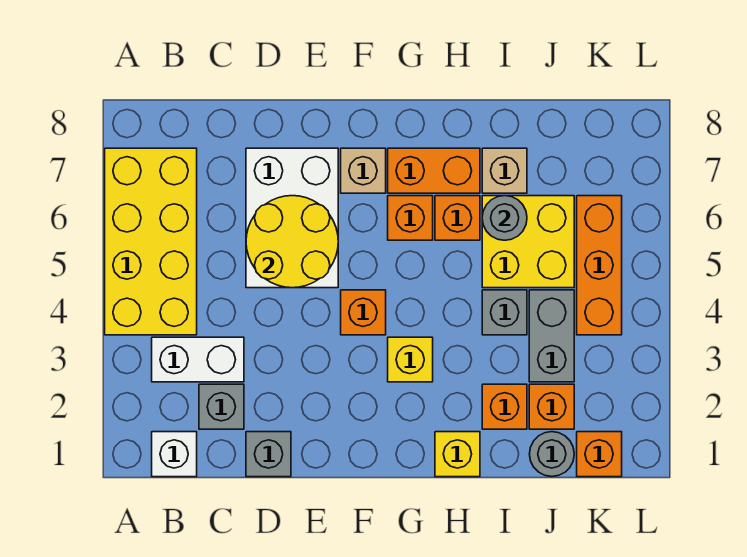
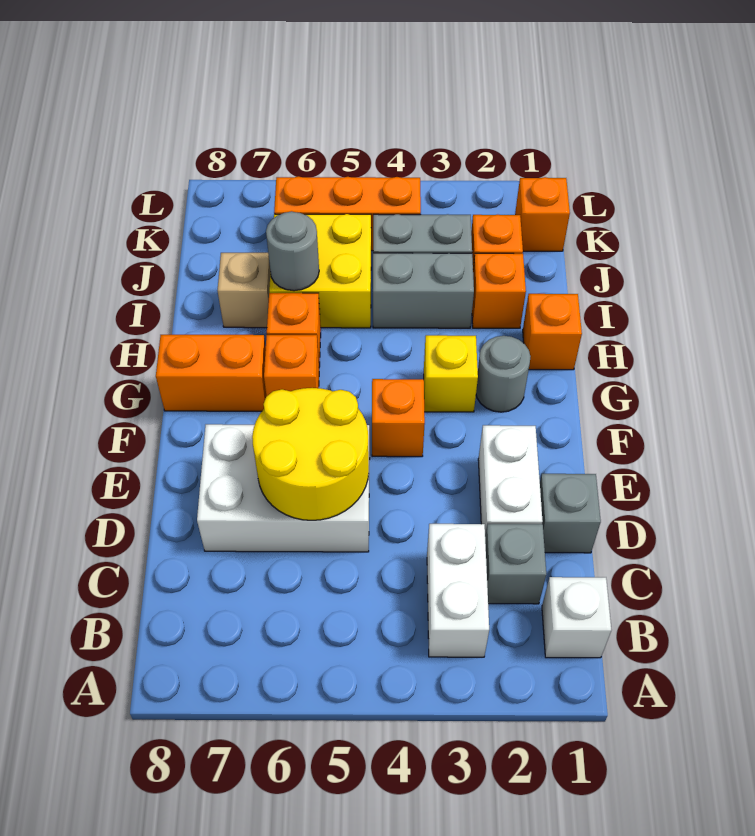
yellow 2x4 brick [105,148,197,335] -> none
none -> white 1x2 brick [478,425,543,536]
tan 1x1 brick [341,148,386,193] -> none
orange 1x2 brick [388,148,480,193] -> orange 1x2 brick turned to [156,335,267,411]
yellow 1x1 brick [435,432,480,477] -> orange 1x1 brick [523,294,582,370]
grey 1x1 brick [482,290,527,335] -> grey 1x2 brick [373,253,474,328]
grey 1x1 round brick [530,432,574,476] -> grey 1x1 round brick moved to [476,336,531,412]

